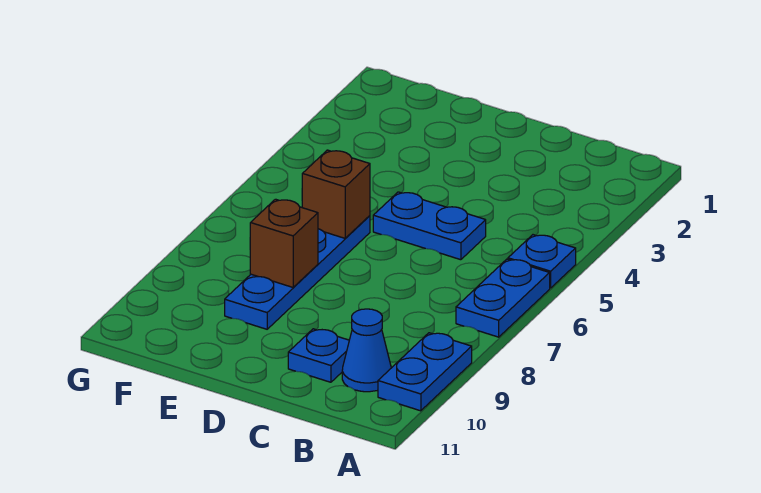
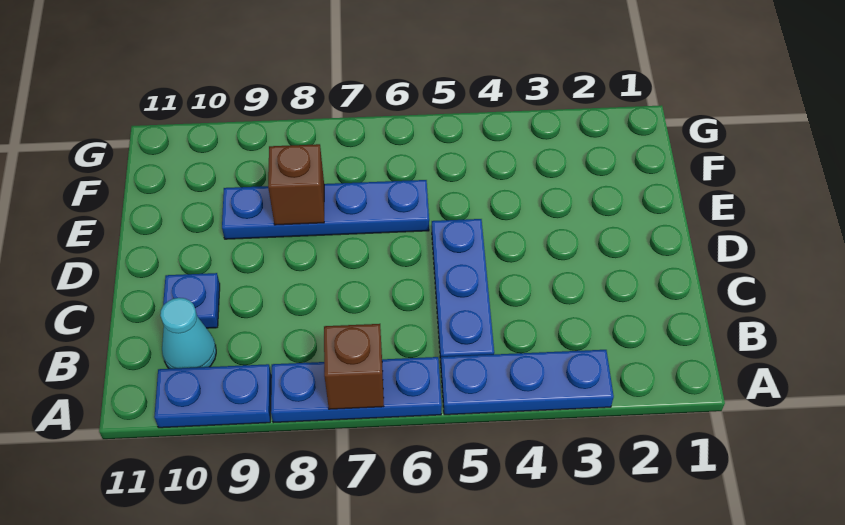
blue 1x1 plate [508,235,576,288] -> blue 1x3 plate [441,350,614,415]
blue 1x2 plate [456,259,550,337] -> blue 1x3 plate [271,357,442,423]
blue 1x1 cone [342,309,391,392] -> cyan 1x1 cone [160,298,216,369]
blue 1x2 plate [373,192,486,260] -> blue 1x3 plate [432,219,494,363]
brown 1x1 brick [302,150,370,238] -> brown 1x1 brick moved to [324,324,384,409]

